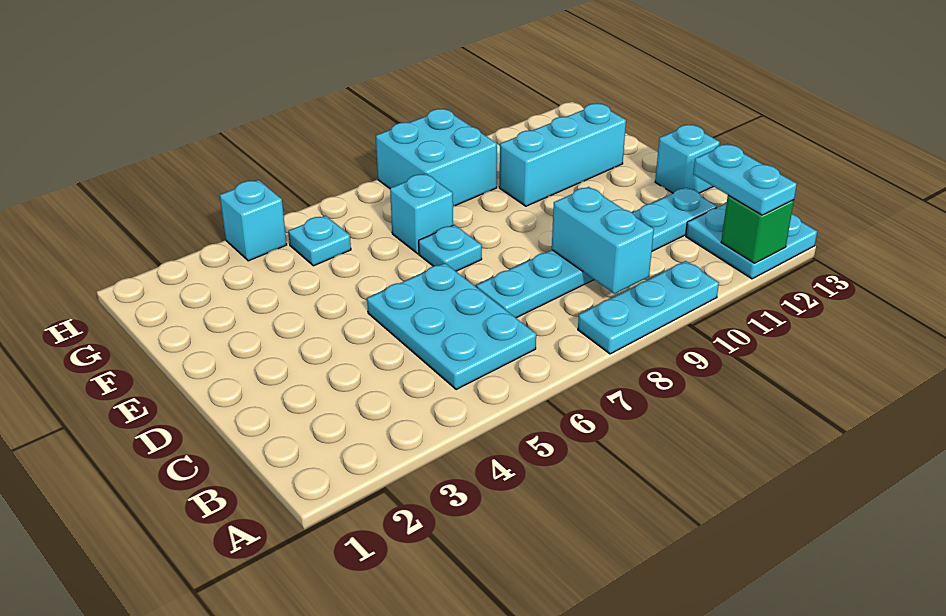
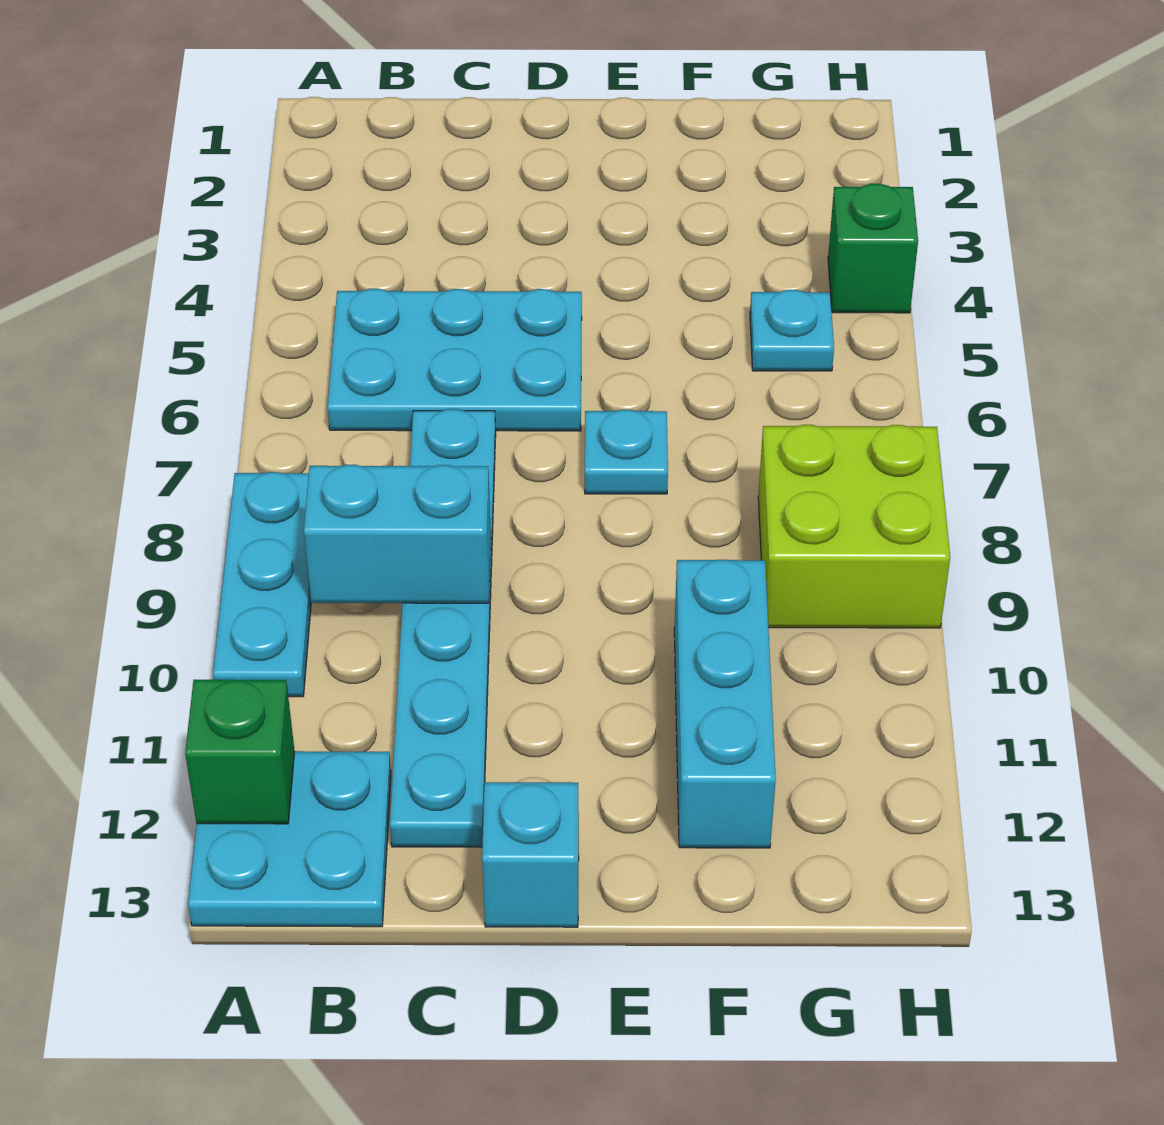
cyan 1x2 plate [693,144,797,215] -> none
cyan 1x1 brick [390,174,453,254] -> none
cyan 2x2 brick [376,109,497,206] -> lime 2x2 brick [758,425,950,628]
cyan 1x1 brick [220,180,287,261] -> green 1x1 brick [828,184,918,313]

